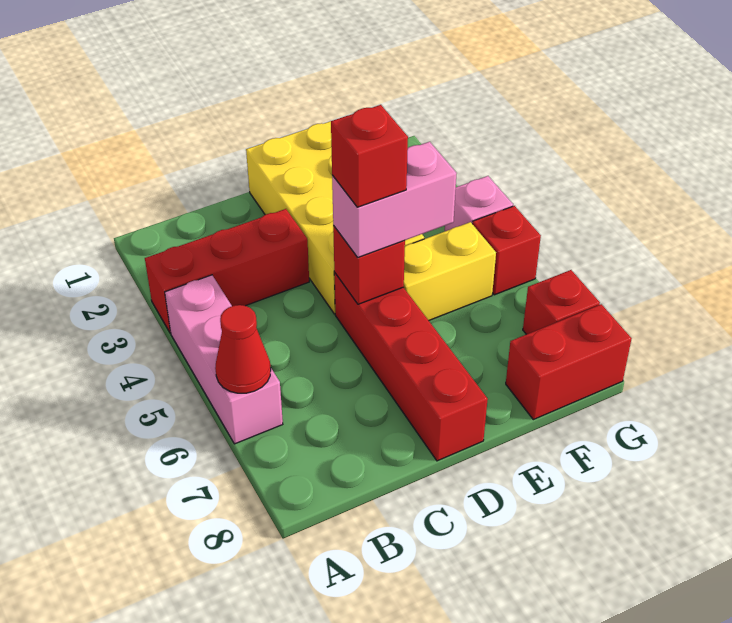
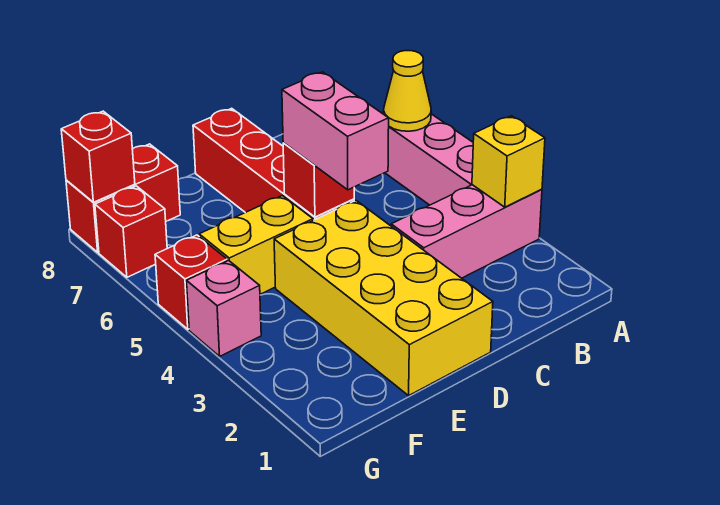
red 1x3 brick [145,209,309,333] -> pink 1x3 brick [391,185,542,278]
none -> yellow 1x1 brick [472,116,545,207]
red 1x1 cone [215,305,271,393] -> yellow 1x1 cone [384,51,431,131]
pink 1x2 brick [332,142,457,257] -> pink 1x2 brick turned to [282,72,389,190]
red 1x1 brick [331,105,408,207] -> red 1x1 brick moved to [61,111,135,202]

